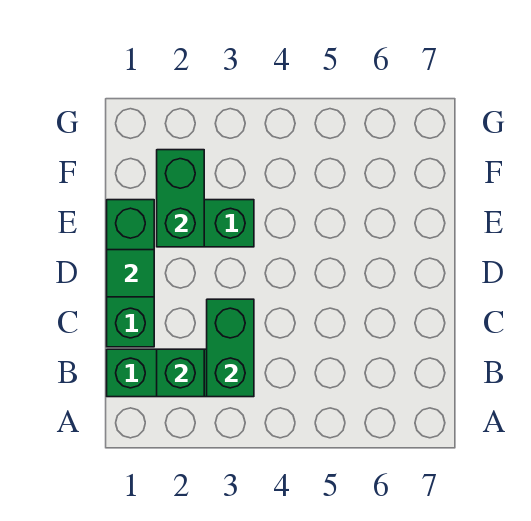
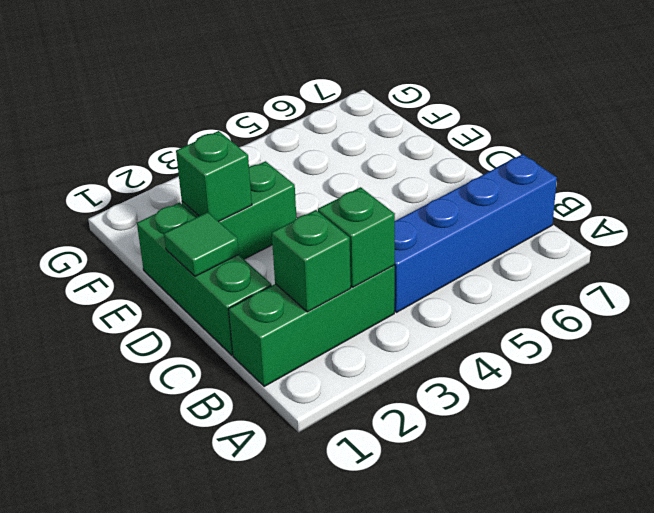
green 1x2 brick [207,299,254,397] -> green 1x1 brick [318,187,395,287]
none -> blue 1x4 brick [394,154,557,312]
green 1x2 brick [157,150,204,247] -> green 1x1 brick [176,131,252,221]

